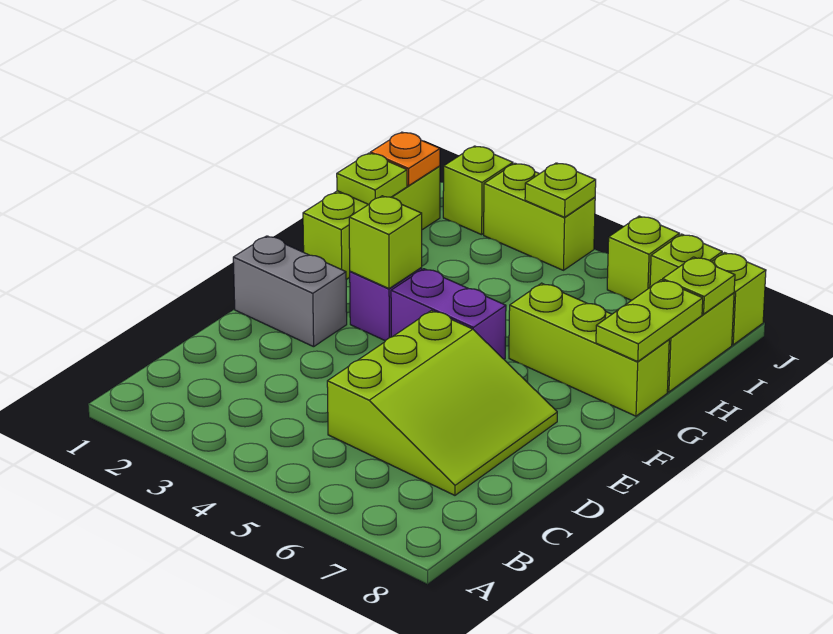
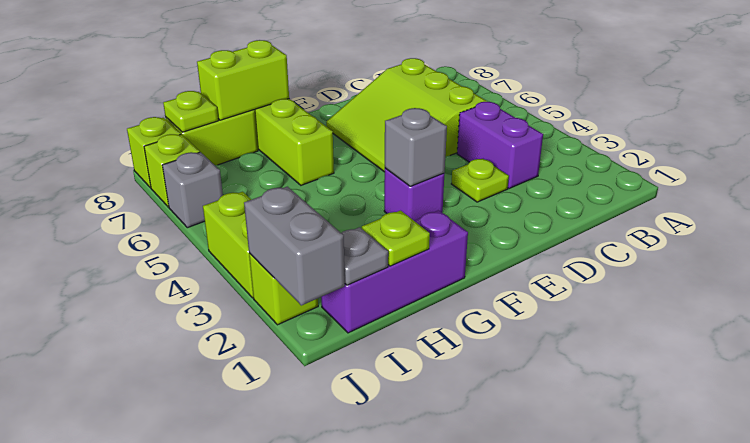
lime 3x3 slope [327,311,557,495] -> lime 3x3 slope turned to [326,58,487,172]
grey 1x2 brick [233,236,347,347] -> grey 1x2 brick moved to [244,187,345,305]
lime 1x1 brick [349,196,422,289] -> grey 1x1 brick [385,108,447,186]
purple 1x2 brick [391,269,506,359] -> purple 1x2 brick moved to [457,102,543,189]
lime 1x3 brick [303,166,440,280] -> purple 1x3 brick [321,210,468,333]
lime 1x2 plate [596,280,703,362] -> lime 1x2 brick [197,40,289,120]
orange 1x1 plate [370,132,440,186] -> grey 1x1 plate [342,227,388,285]
lime 1x1 plate [525,163,596,217] -> lime 1x1 plate moved to [451,159,509,202]
lime 1x1 brick [607,216,679,300] -> grey 1x1 brick [162,152,223,228]

